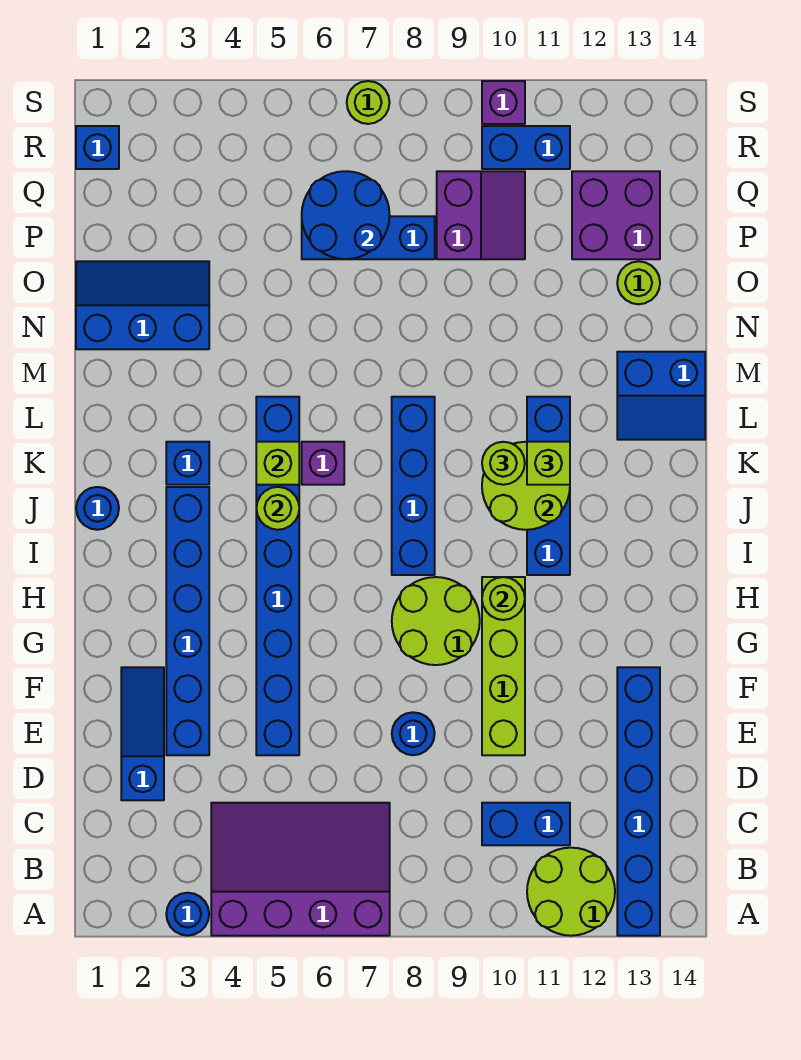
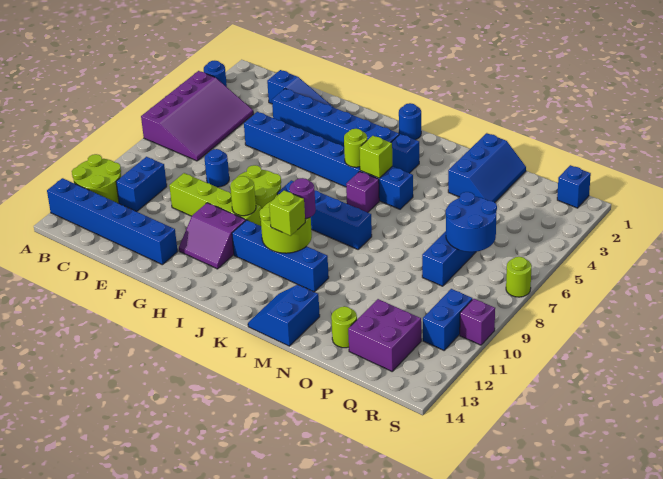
lime 1x1 round brick [482,442,525,485] -> purple 1x1 round brick [290,178,316,219]
purple 2x2 slope [437,171,525,259] -> purple 2x2 slope moved to [179,203,246,269]

